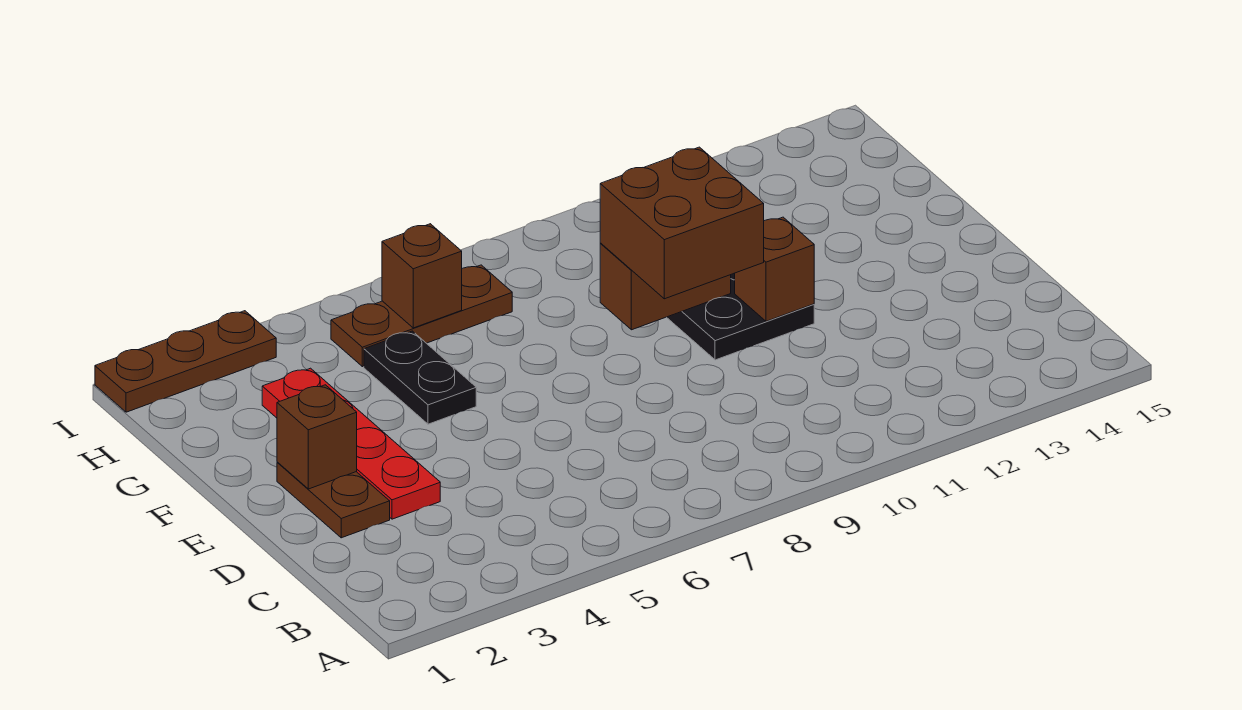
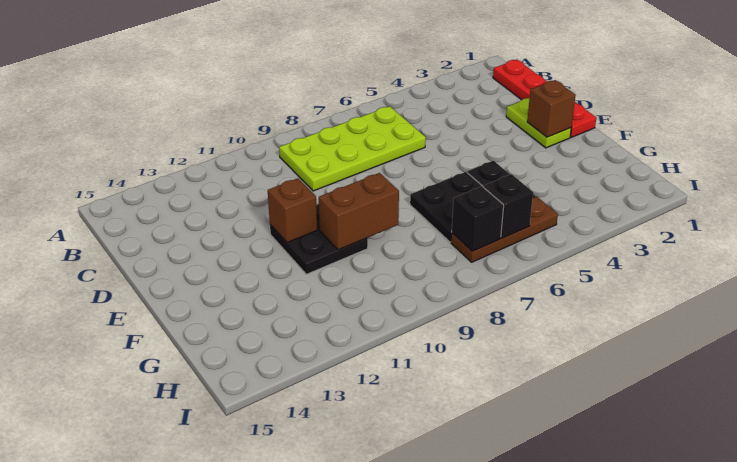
none -> lime 2x4 plate [279,106,426,191]
brown 1x2 plate [277,462,390,538] -> lime 1x2 plate [506,98,571,148]
red 1x4 plate [262,368,440,519] -> red 1x4 plate moved to [493,60,596,137]
brown 2x2 brick [600,147,764,299] -> none
none -> black 2x2 plate [410,172,483,242]
brown 1x1 brick [382,224,462,328] -> black 1x1 brick [484,174,533,238]
none -> black 1x1 brick [452,186,504,251]
brown 1x3 plate [95,311,276,412] -> none

